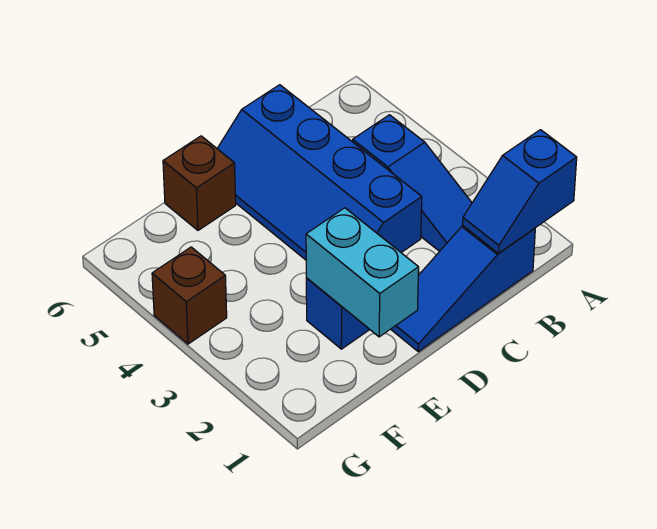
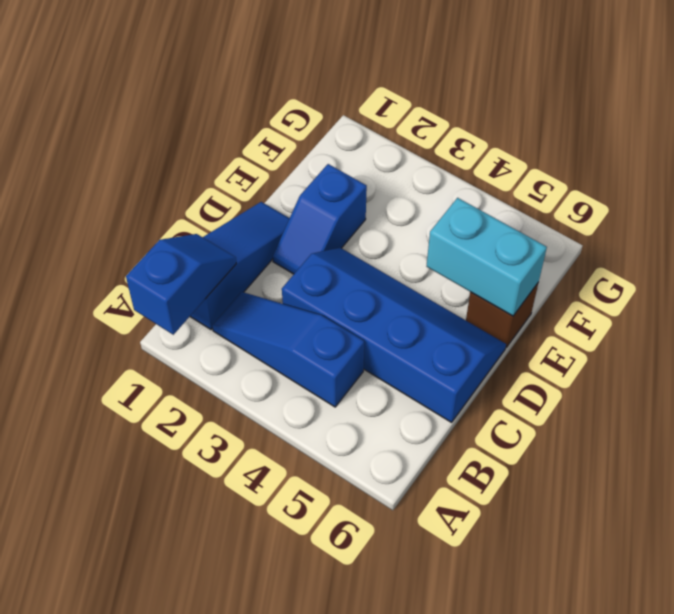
cyan 1x2 brick [306,208,419,337] -> cyan 1x2 brick moved to [426,198,547,316]
brown 1x1 brick [152,247,227,344] -> none

